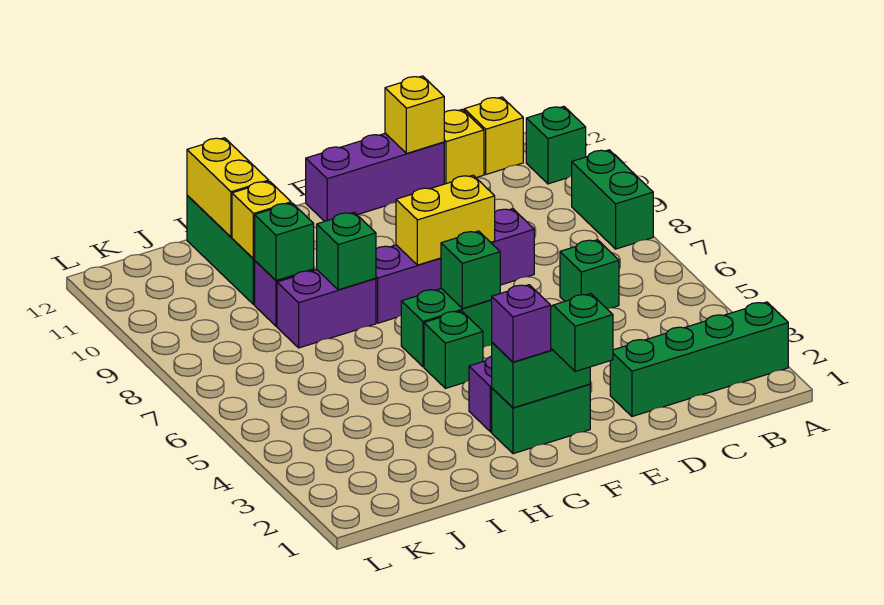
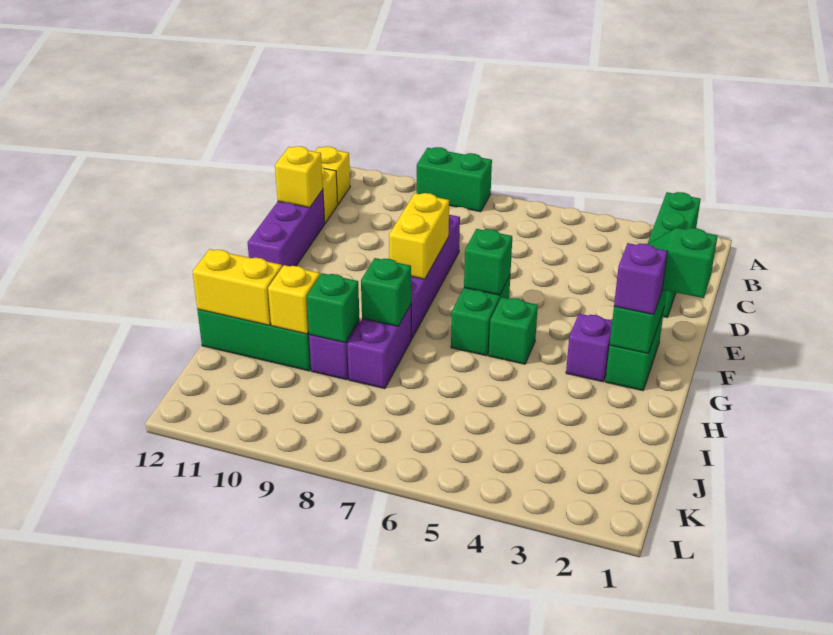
green 1x1 brick [526,106,586,184] -> none
green 1x1 brick [560,240,619,308] -> none

